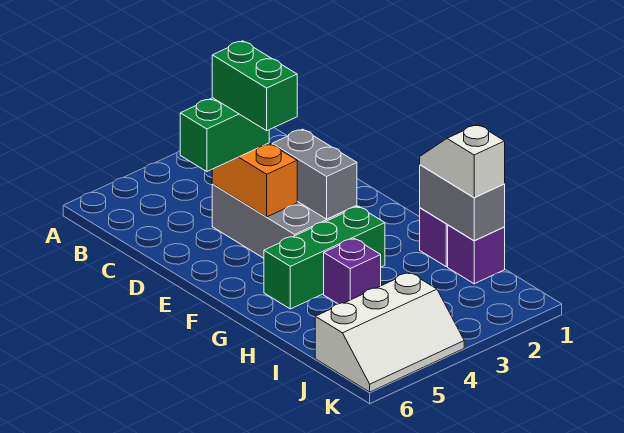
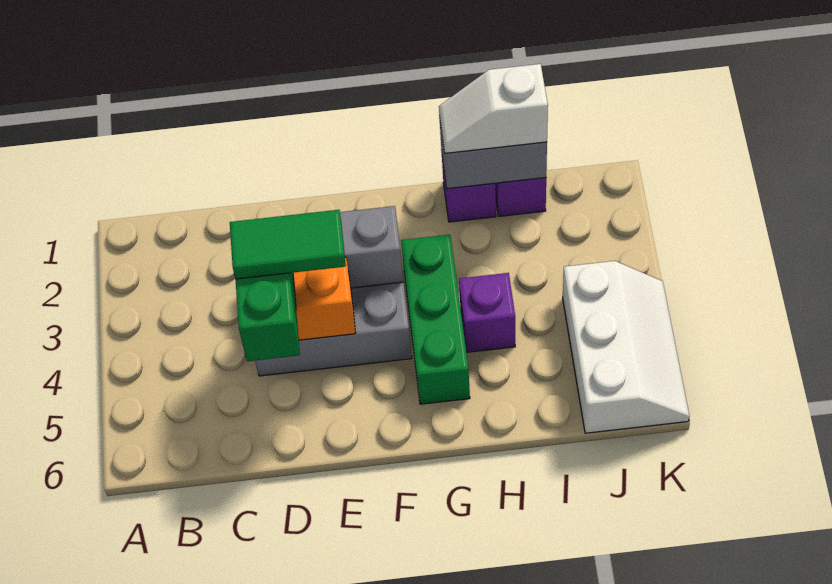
green 1x2 brick [212,41,297,131] -> green 1x2 tile [230,210,346,279]

